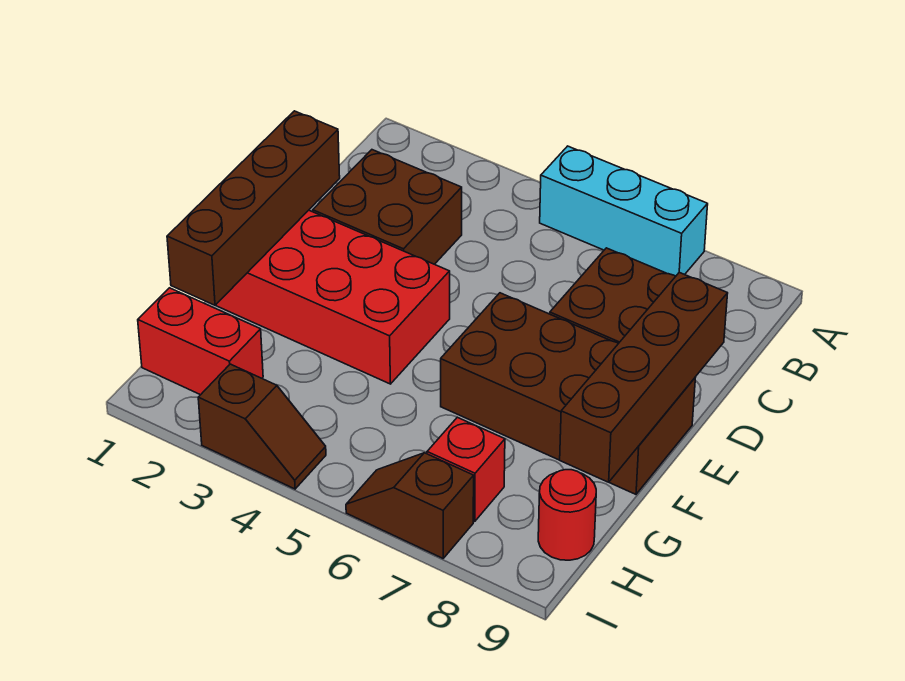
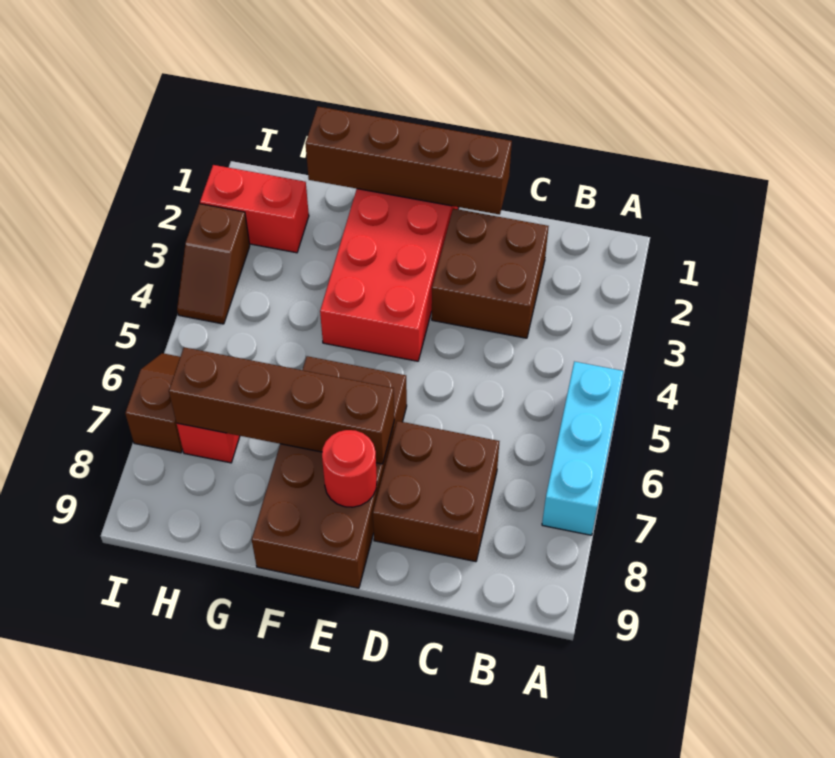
brown 1x4 brick [560,272,728,482] -> brown 1x4 brick moved to [169,347,394,464]
red 1x2 brick [138,288,263,395] -> red 1x2 brick turned to [200,165,309,253]
red 1x1 round brick [538,470,596,560] -> red 1x1 round brick moved to [322,430,377,507]

